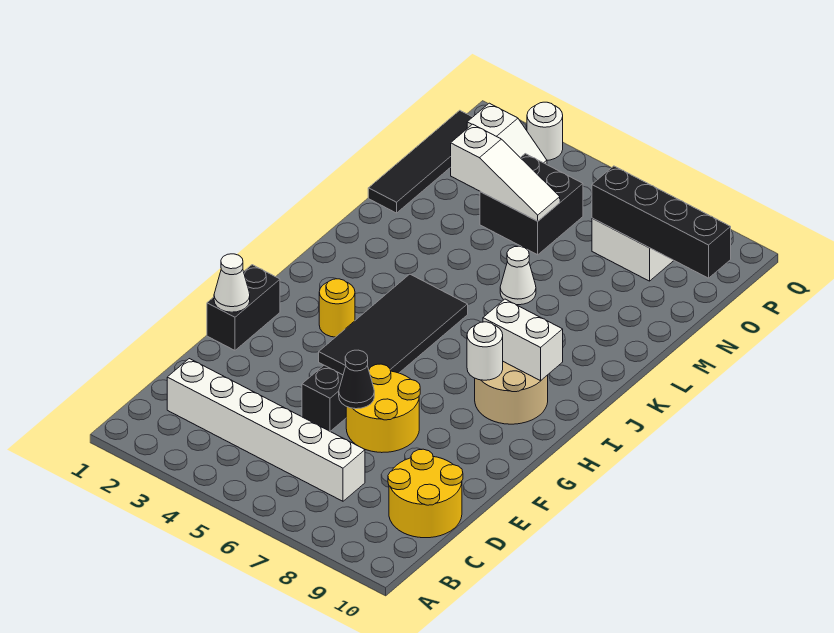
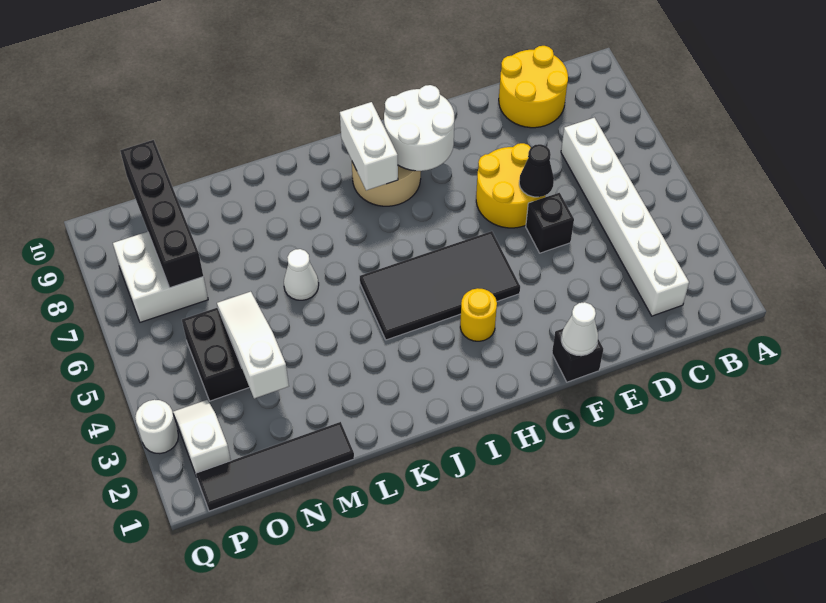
black 1x2 brick [207,265,280,350] -> black 1x1 brick [552,328,603,382]
white 1x1 round brick [467,322,503,380] -> white 2x2 round brick [384,85,454,171]

